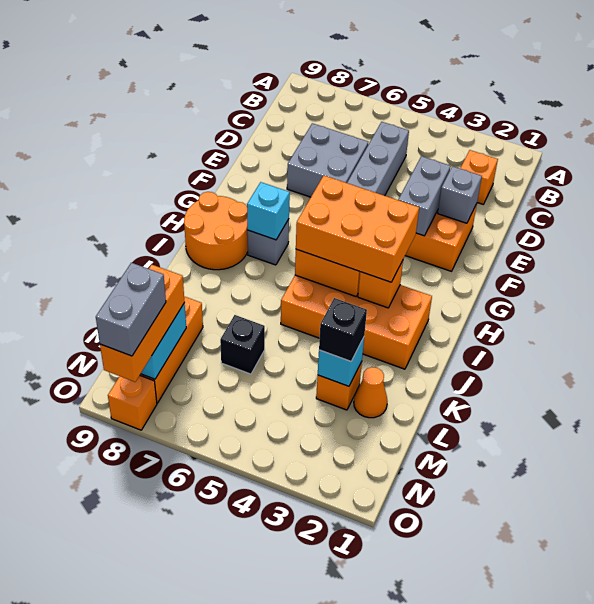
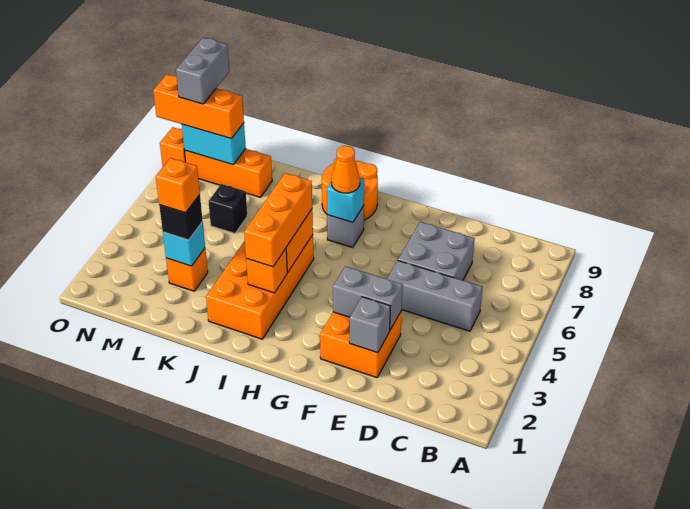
orange 1x1 brick [460,150,498,204] -> orange 1x1 brick moved to [156,158,200,213]
orange 2x3 brick [296,175,419,282] -> orange 1x3 brick [244,173,312,267]
orange 1x1 cone [354,367,388,418] -> orange 1x1 cone moved to [331,146,360,193]
grey 1x2 brick [96,263,166,356] -> grey 1x2 brick turned to [176,38,229,104]

